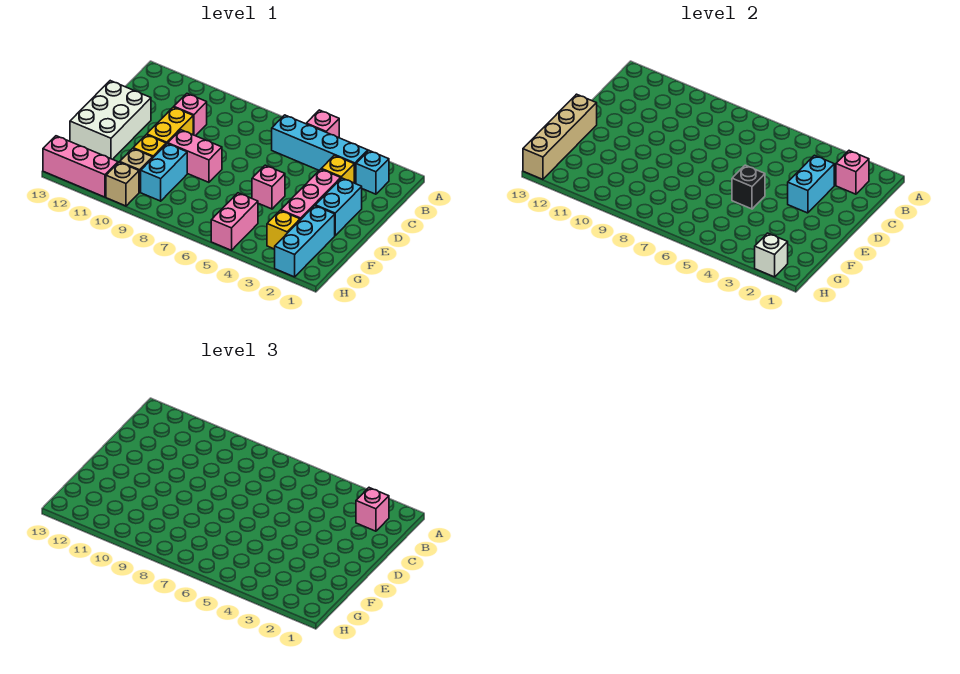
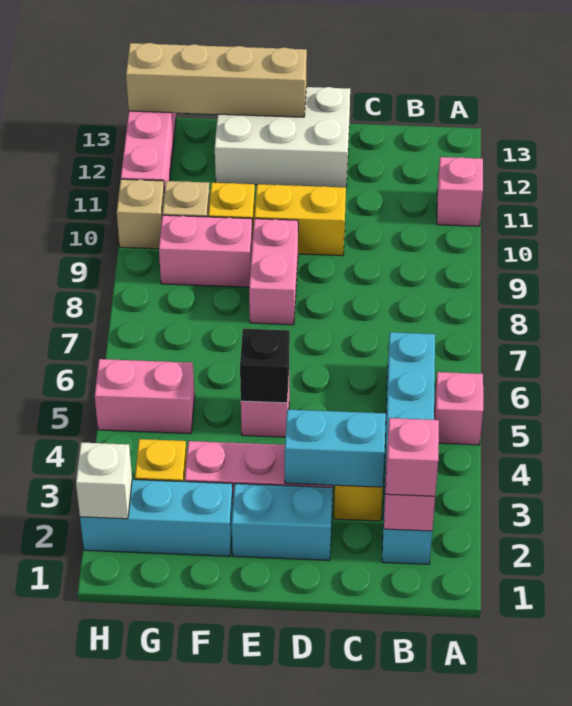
pink 1x1 brick [174,94,207,136] -> pink 1x1 brick moved to [437,157,483,226]
cyan 1x2 brick [141,143,187,201] -> pink 1x2 brick [159,215,253,287]

